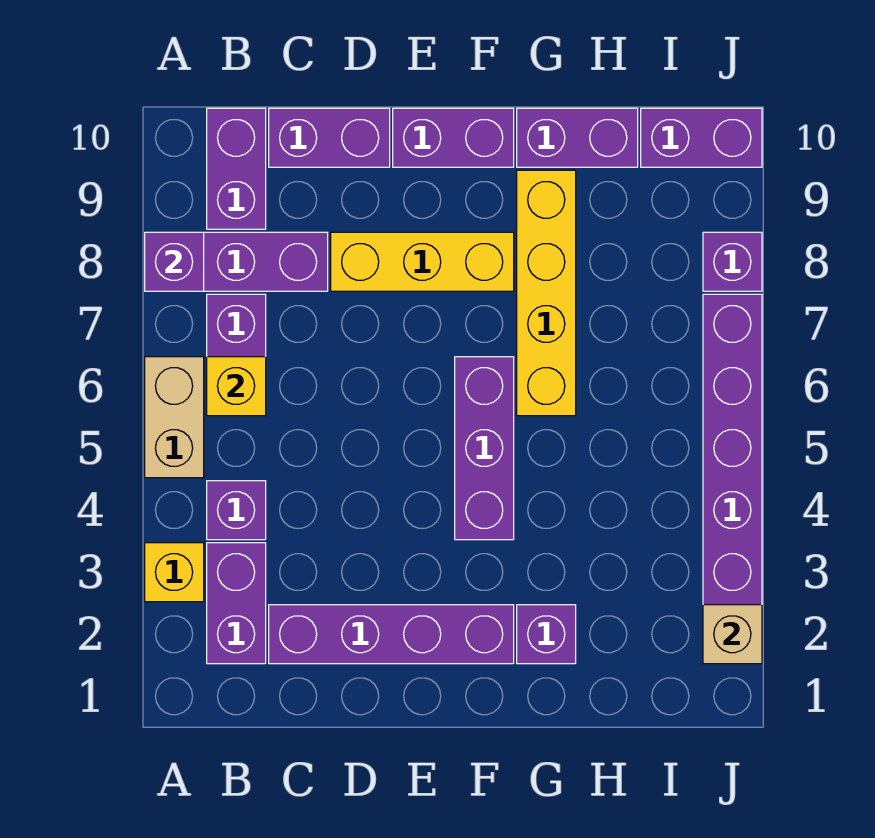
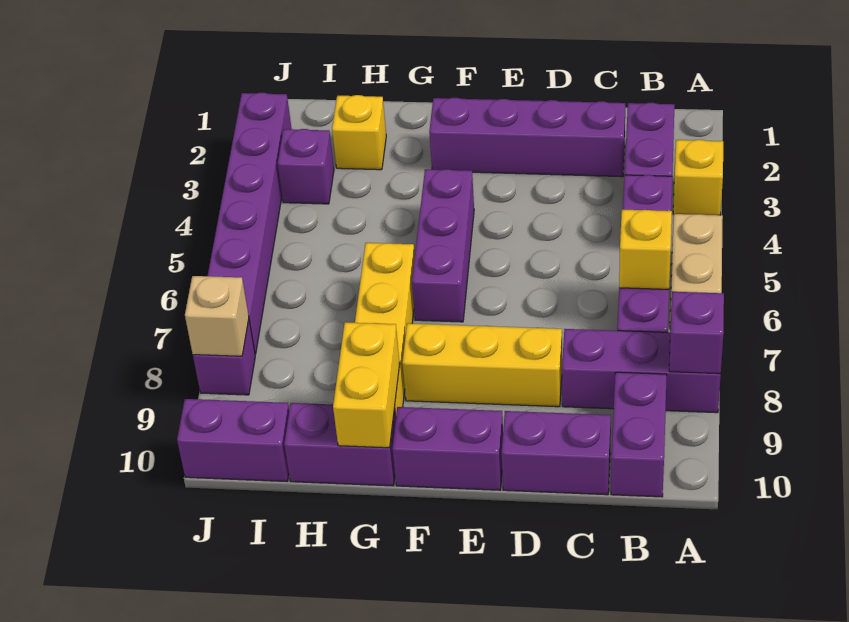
purple 1x1 brick [517,605,576,664] -> purple 1x1 brick moved to [278,129,334,204]
none -> yellow 1x2 brick [333,322,400,448]
none -> yellow 1x1 brick [332,95,386,170]
tan 1x1 brick [703,605,762,664] -> tan 1x1 brick moved to [185,276,249,356]

